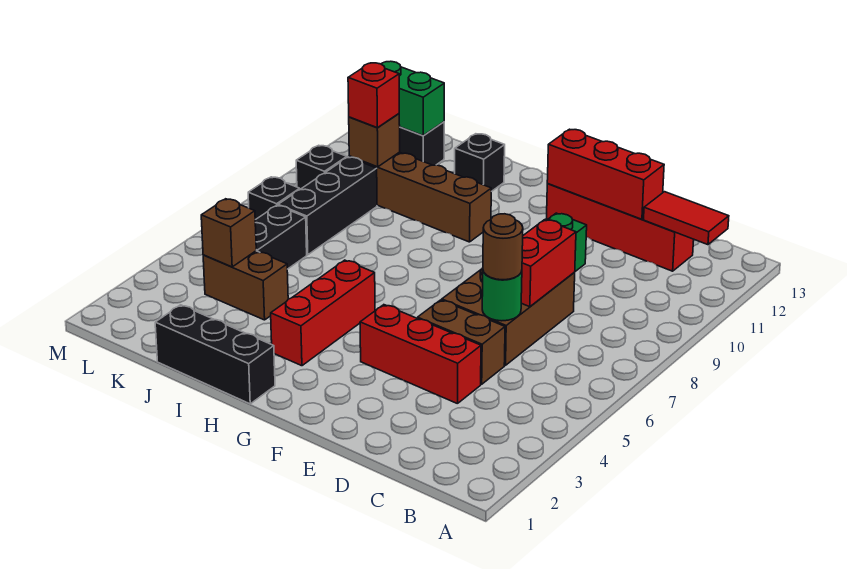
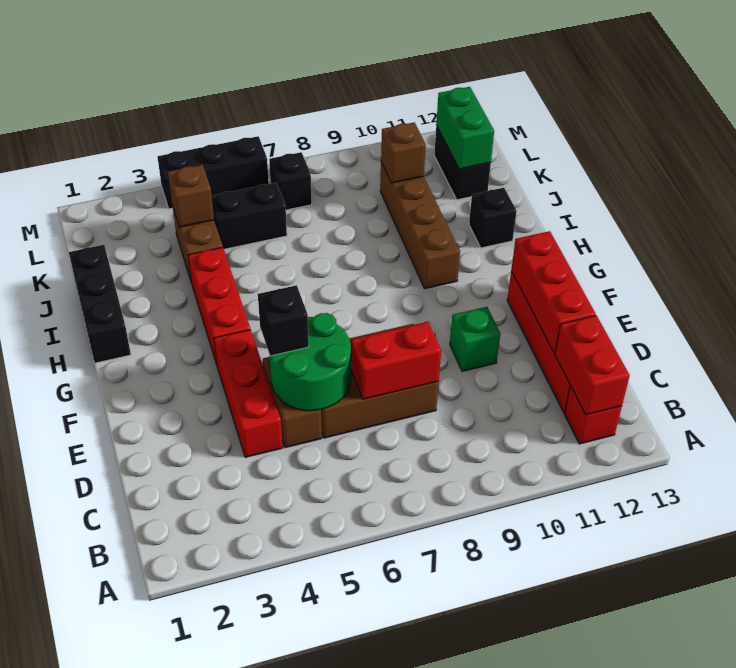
red 1x2 tile [644,192,729,245] -> red 1x2 brick [555,315,630,415]
green 1x1 round brick [482,271,522,321] -> green 2x2 round brick [269,313,351,411]
brown 1x1 round brick [483,214,523,280] -> none
red 1x3 brick [271,260,375,366] -> red 1x3 brick turned to [188,247,250,364]
black 1x3 brick [278,157,377,255] -> black 1x3 brick moved to [157,136,269,209]
red 1x1 brick [348,63,399,128] -> red 1x1 brick moved to [565,386,622,444]
black 1x1 brick [296,145,347,189] -> black 1x1 brick moved to [258,285,309,356]

